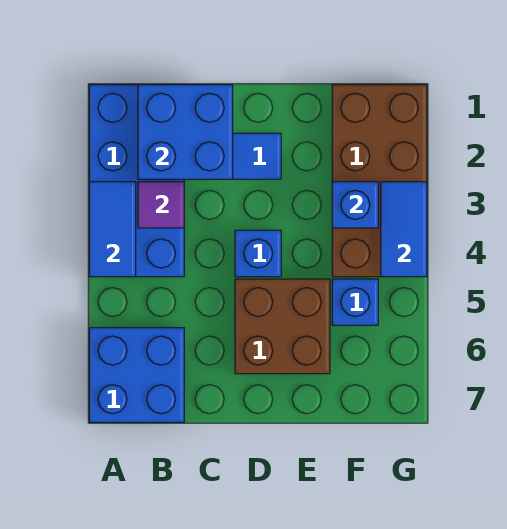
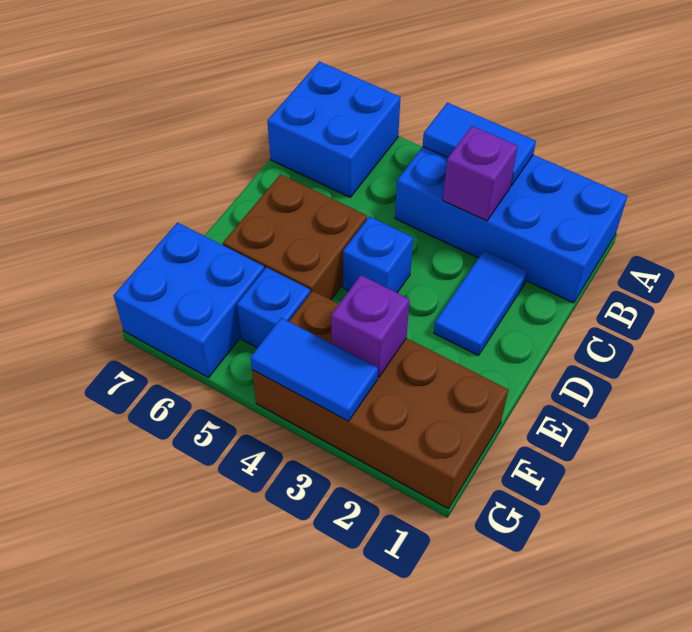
blue 2x2 brick [138,85,233,179] -> blue 2x2 brick moved to [114,223,264,377]
purple 1x1 tile [138,182,184,228] -> purple 1x1 brick [443,126,518,221]
blue 1x1 brick [332,182,378,228] -> purple 1x1 brick [331,275,410,377]

